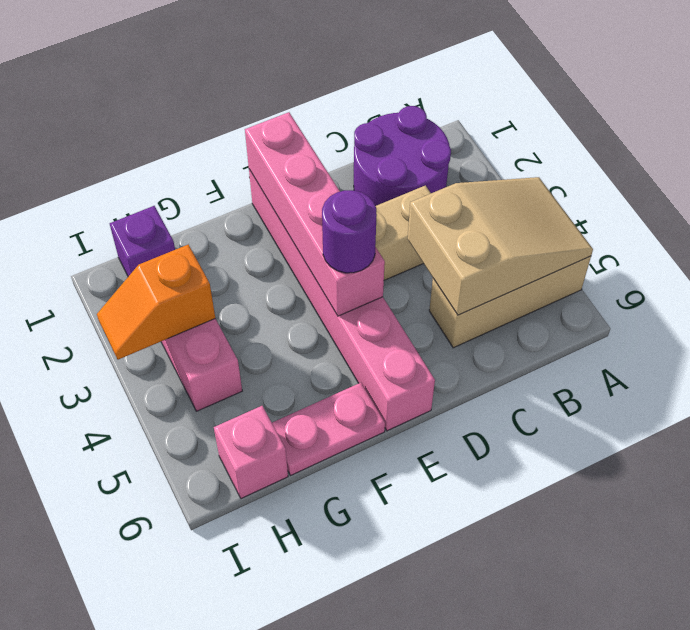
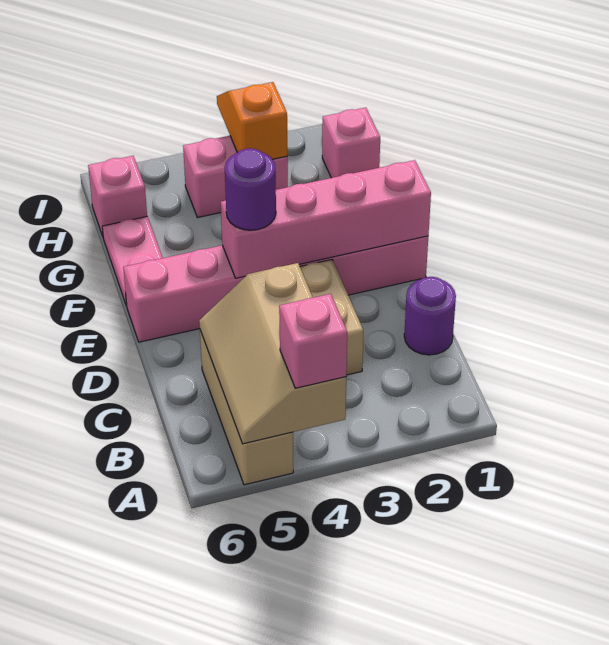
tan 2x3 slope [408,177,593,315] -> tan 2x3 slope turned to [199,263,346,444]
none -> pink 1x1 brick [279,294,347,388]
purple 2x2 round brick [354,106,451,206] -> purple 1x1 round brick [404,277,456,355]
purple 1x1 brick [110,206,175,276] -> pink 1x1 brick [322,108,380,178]

